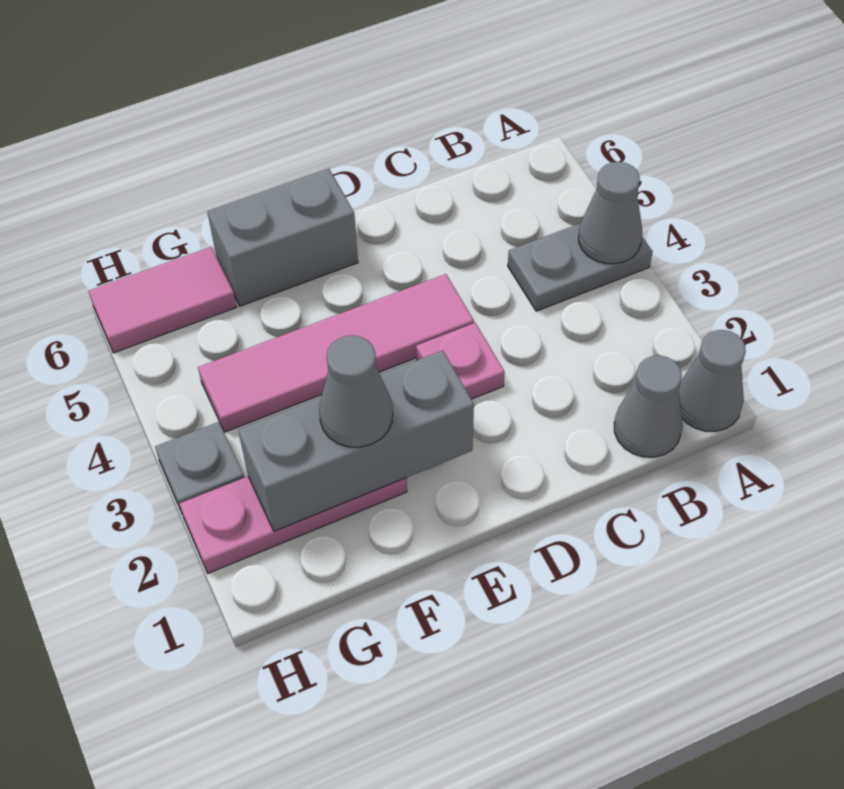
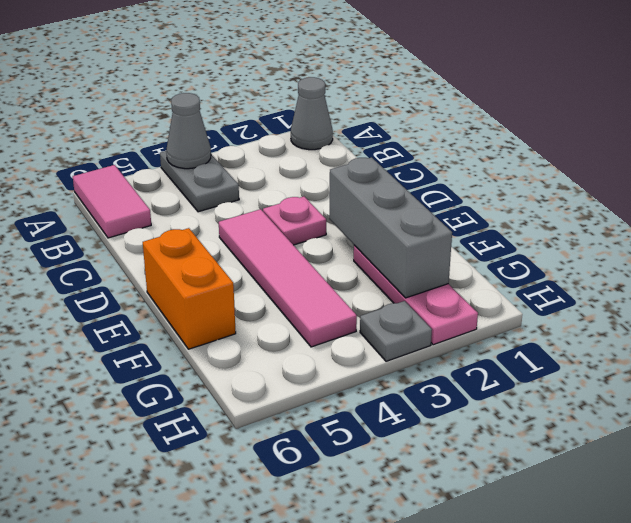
grey 1x1 cone [614,356,683,457] -> none
grey 1x2 brick [207,169,358,306] -> orange 1x2 brick [143,228,236,349]
grey 1x1 cone [319,336,393,447] -> none
pink 1x2 tile [88,247,236,353] -> pink 1x2 tile moved to [73,165,151,238]

